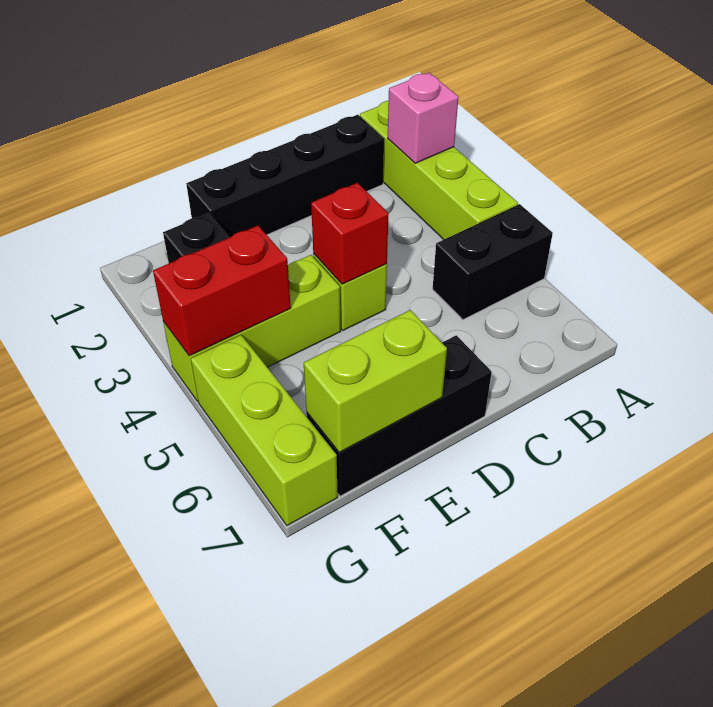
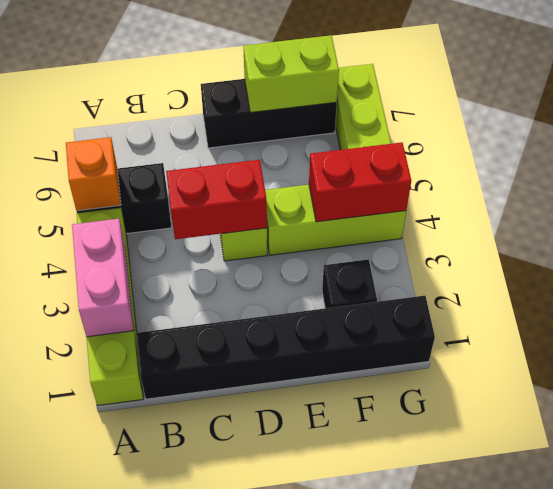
pink 1x1 brick [388,73,458,163] -> pink 1x2 brick [72,219,134,337]
none -> orange 1x1 brick [66,137,121,211]
black 1x4 brick [186,115,384,237] -> black 1x6 brick [136,296,435,399]
red 1x1 brick [311,183,388,284] -> red 1x2 brick [166,160,267,239]

